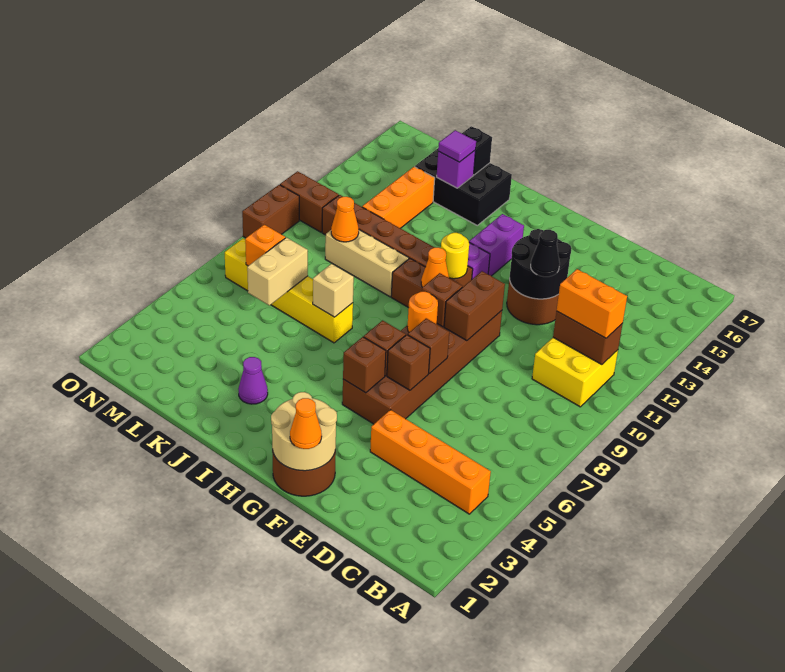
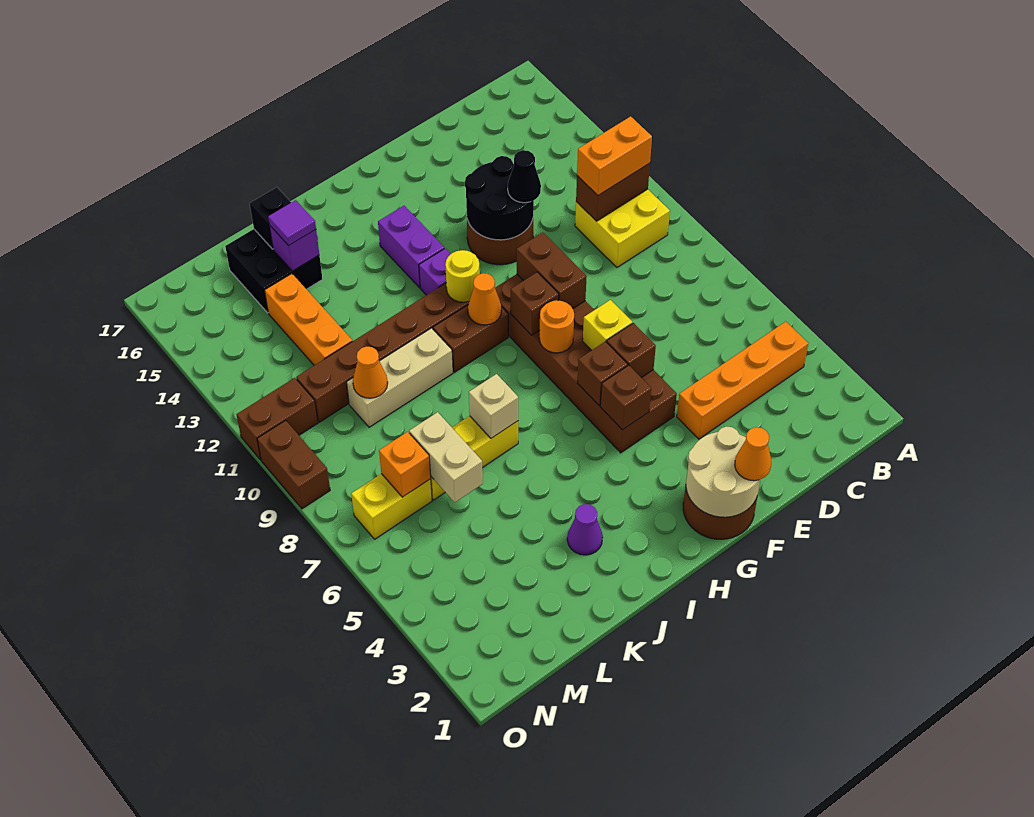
brown 1x1 brick [408,318,449,374] -> yellow 1x1 brick [583,300,632,351]
black 2x3 brick [415,149,512,225] -> black 2x2 brick [225,229,322,313]

